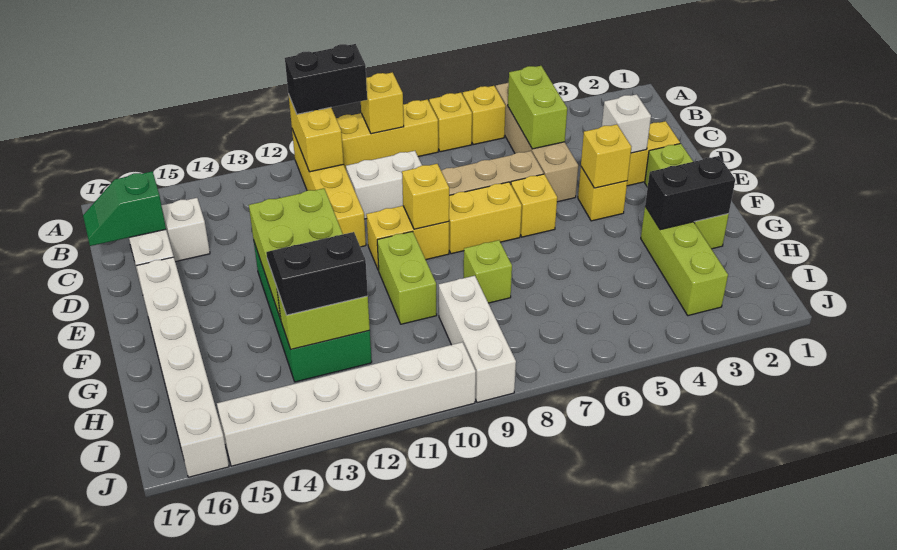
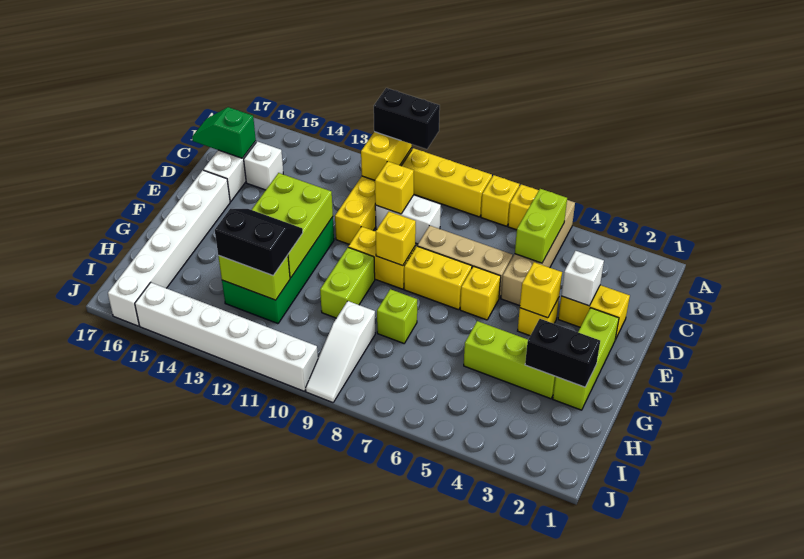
yellow 1x1 brick [361,72,404,134] -> yellow 1x1 brick moved to [375,161,414,214]
lime 1x3 brick [641,207,728,316] -> lime 1x3 brick turned to [464,321,556,399]
white 1x3 brick [439,276,516,403] -> white 1x3 slope [306,301,375,403]

